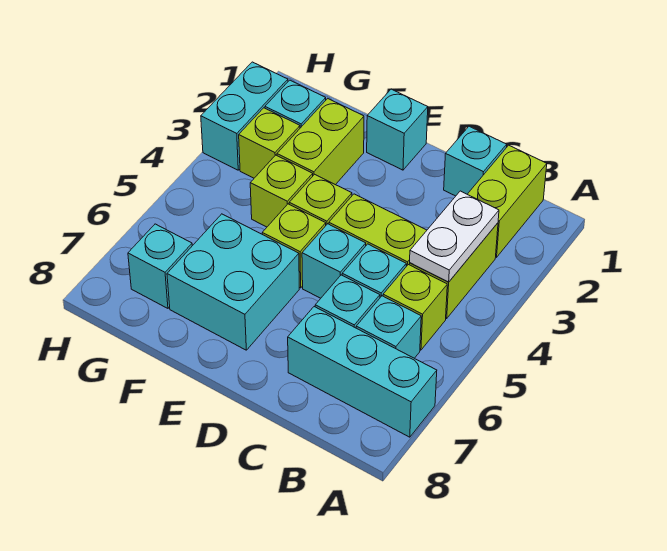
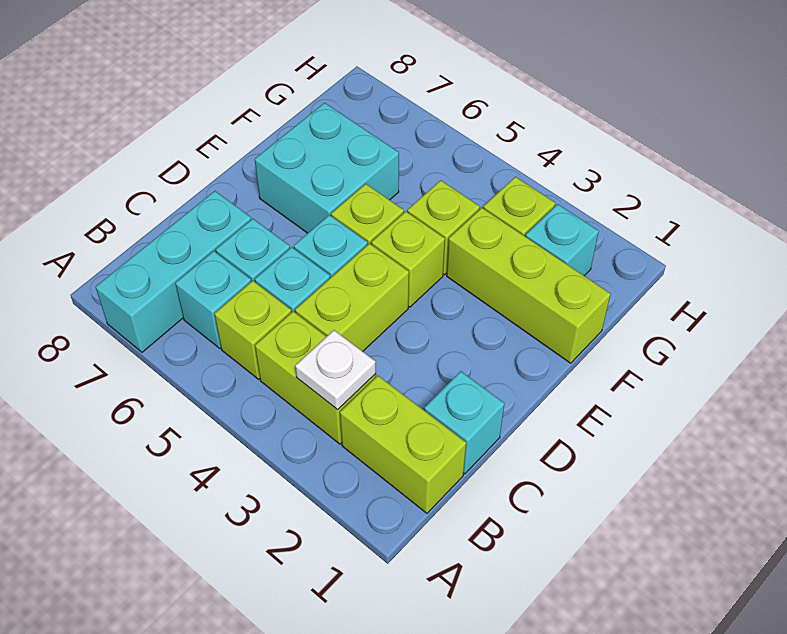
white 1x2 plate [410,191,499,282] -> white 1x1 plate [295,330,376,410]
cyan 1x1 brick [367,89,428,170] -> none
lime 1x2 brick [277,98,364,185] -> lime 1x3 brick [447,208,611,363]
cyan 1x1 brick [128,224,192,308] -> none
cyan 1x2 brick [201,62,288,170] -> none

